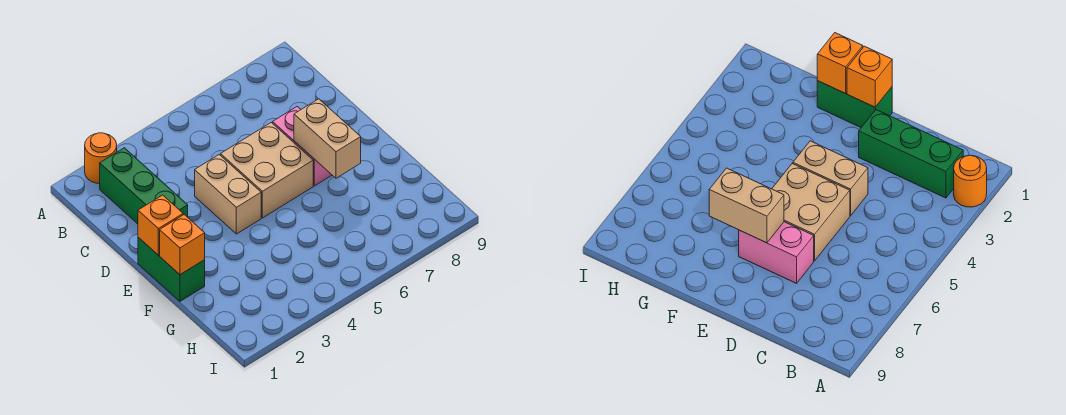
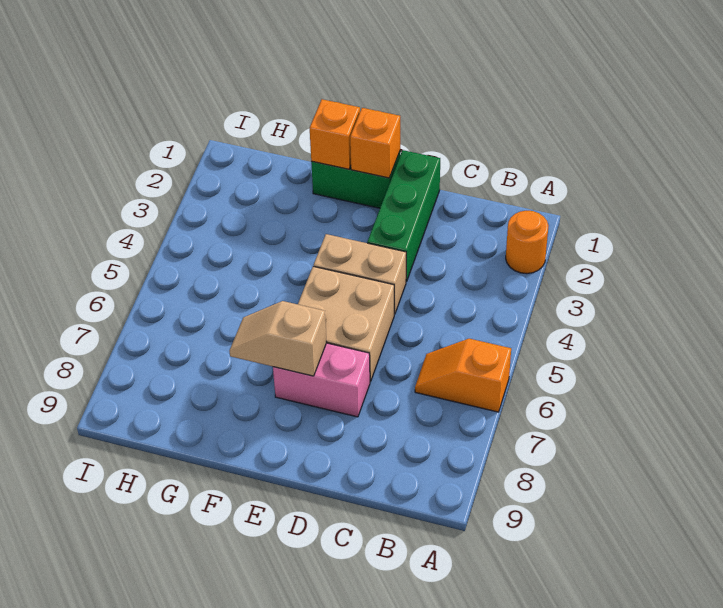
none -> orange 1x2 slope [415,339,511,412]
green 1x3 brick [100,148,188,224] -> green 1x3 brick turned to [367,150,440,282]
tan 1x2 brick [294,99,361,178] -> tan 1x2 slope [230,301,327,376]

